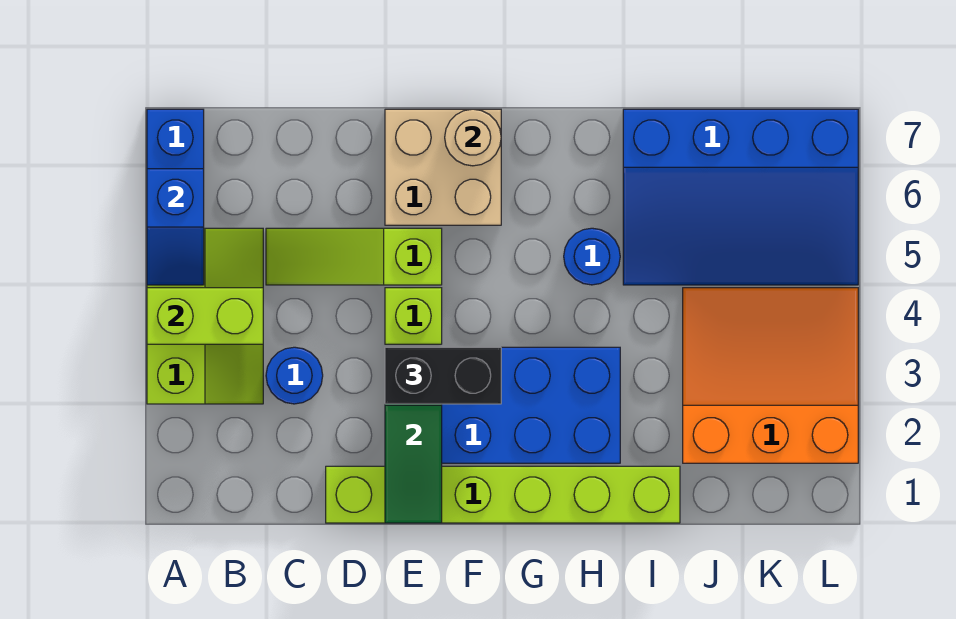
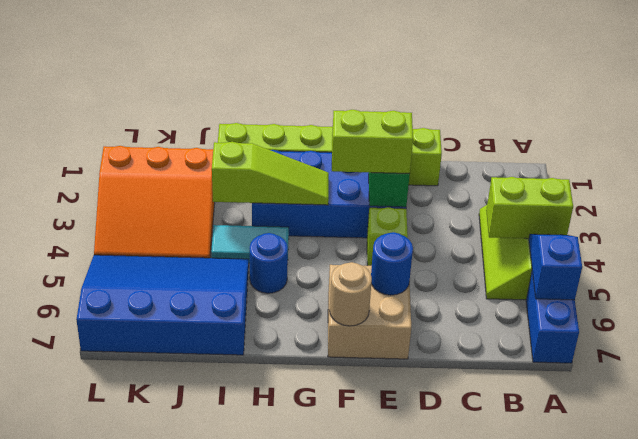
blue 1x1 round brick [266,347,323,404] -> blue 1x1 round brick moved to [371,232,413,295]
lime 1x3 slope [266,228,442,285] -> lime 1x3 slope moved to [212,142,329,205]
black 1x2 brick [385,347,501,404] -> lime 1x2 brick [332,110,413,174]
none -> cyan 1x2 tile [211,225,289,263]

